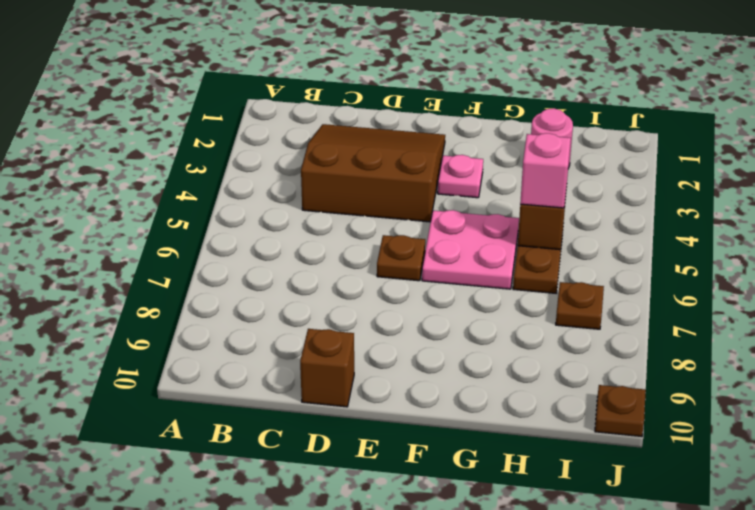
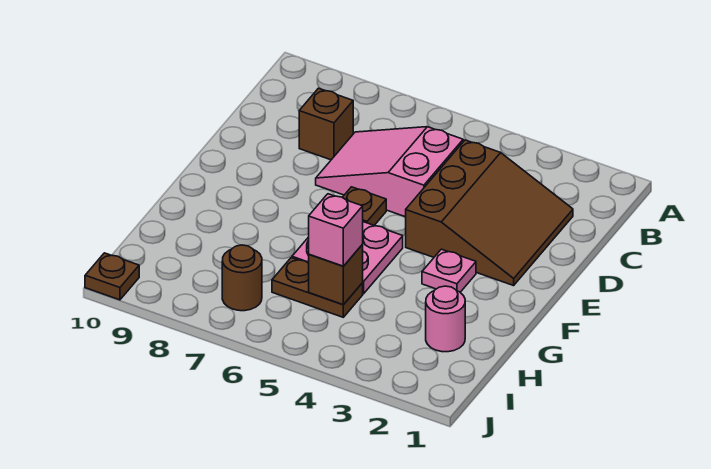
none -> pink 2x3 slope [316,127,463,217]
brown 1x1 brick [300,329,354,407] -> brown 1x1 brick moved to [299,88,353,160]
brown 1x1 plate [556,282,604,329] -> brown 1x1 round brick [222,245,262,311]

